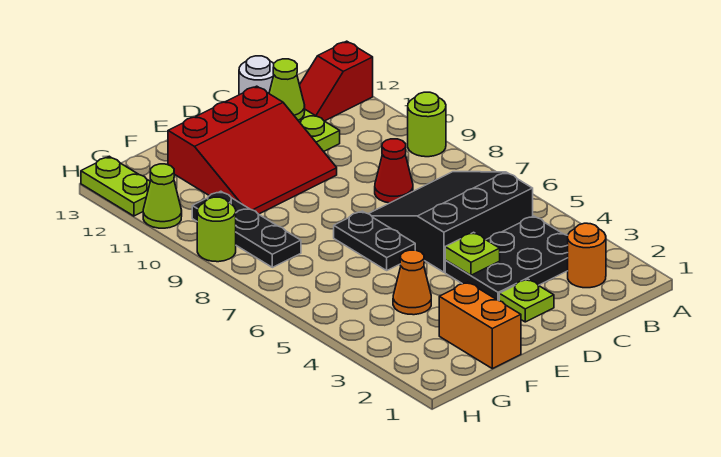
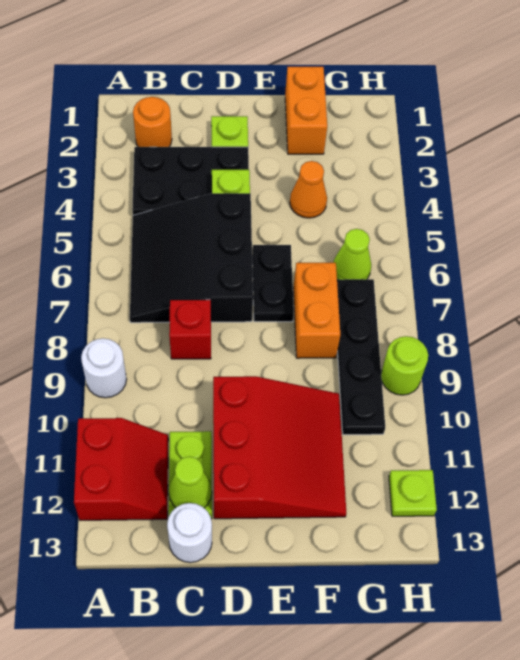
lime 1x1 round brick [408,92,446,157] -> white 1x1 round brick [81,338,127,398]
red 1x2 slope [300,41,373,121] -> red 2x2 slope [74,418,168,520]
black 3x3 slope [369,172,533,272] -> black 3x3 slope turned to [130,193,253,323]
red 1x1 cone [375,139,413,203] -> red 1x1 brick [169,300,211,359]
red 3x3 slope [168,86,337,214] -> red 3x3 slope turned to [213,376,346,519]
none -> orange 1x2 brick [293,262,340,358]
black 1x3 plate [192,191,301,267] -> black 1x4 plate [337,279,385,435]
lime 1x1 cone [143,164,182,228] -> lime 1x1 cone moved to [334,229,371,280]
lime 1x2 plate [81,157,150,216] -> lime 1x1 plate [389,470,437,516]

